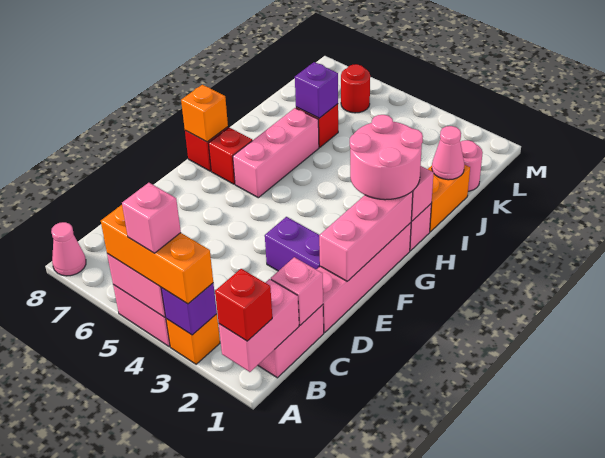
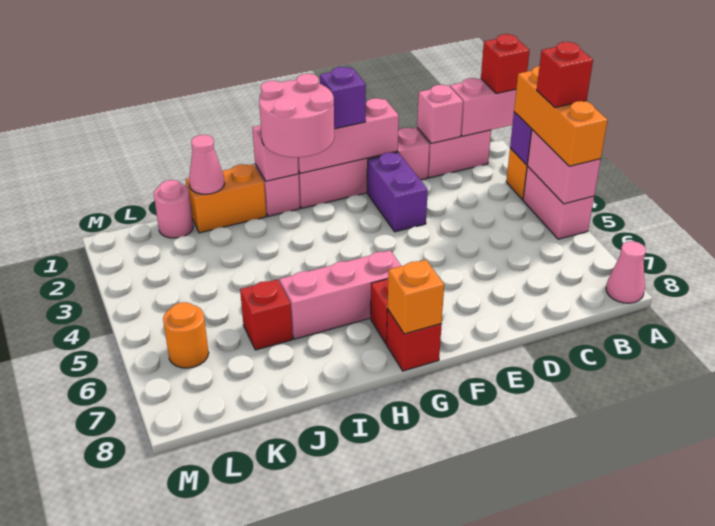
pink 1x1 brick [122,183,181,253] -> red 1x1 brick [537,42,593,108]
purple 1x1 brick [295,62,338,118] -> purple 1x1 brick moved to [320,67,366,129]
red 1x1 round brick [341,64,370,113] -> orange 1x1 round brick [163,302,209,368]

